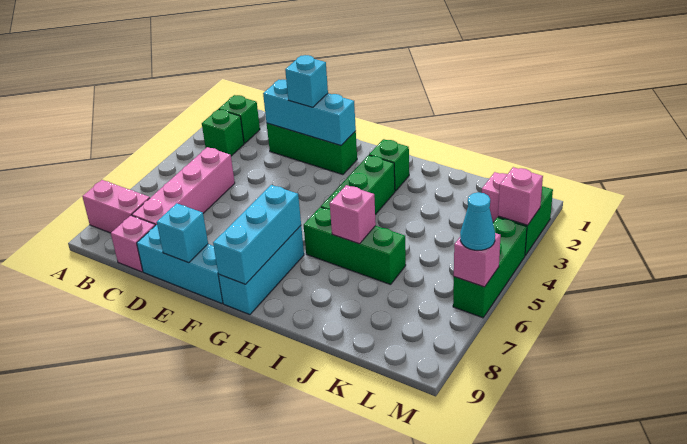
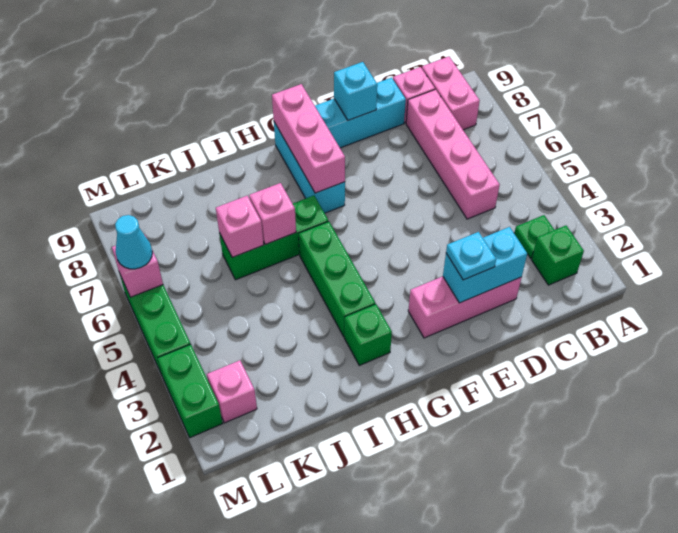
pink 1x2 brick [82,180,150,233] -> pink 1x2 brick turned to [422,57,480,130]
green 1x1 brick [202,109,244,156] -> green 1x1 plate [514,215,554,258]
green 1x3 brick [267,123,357,175] -> pink 1x3 brick [408,276,522,338]
cyan 1x3 brick [263,80,356,145] -> cyan 1x2 brick [443,227,527,303]
cyan 1x1 brick [285,55,328,107] -> cyan 1x1 plate [446,232,496,280]
cyan 1x3 brick [213,185,301,284] -> pink 1x3 brick [272,84,345,193]
pink 1x1 brick [498,167,543,225] -> pink 1x1 brick moved to [216,196,264,257]

